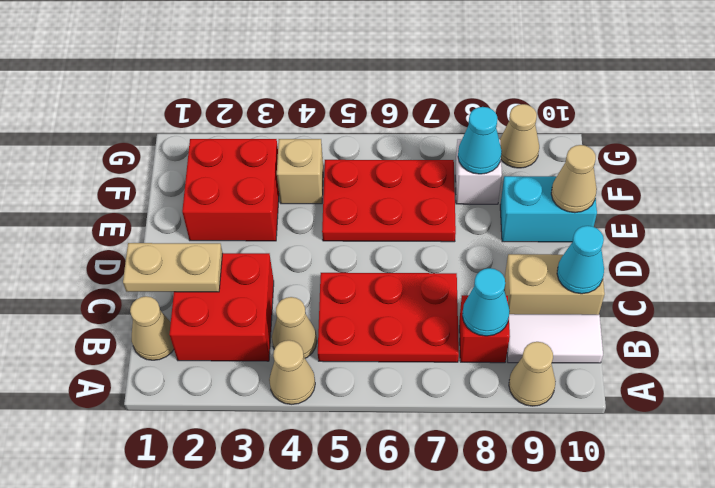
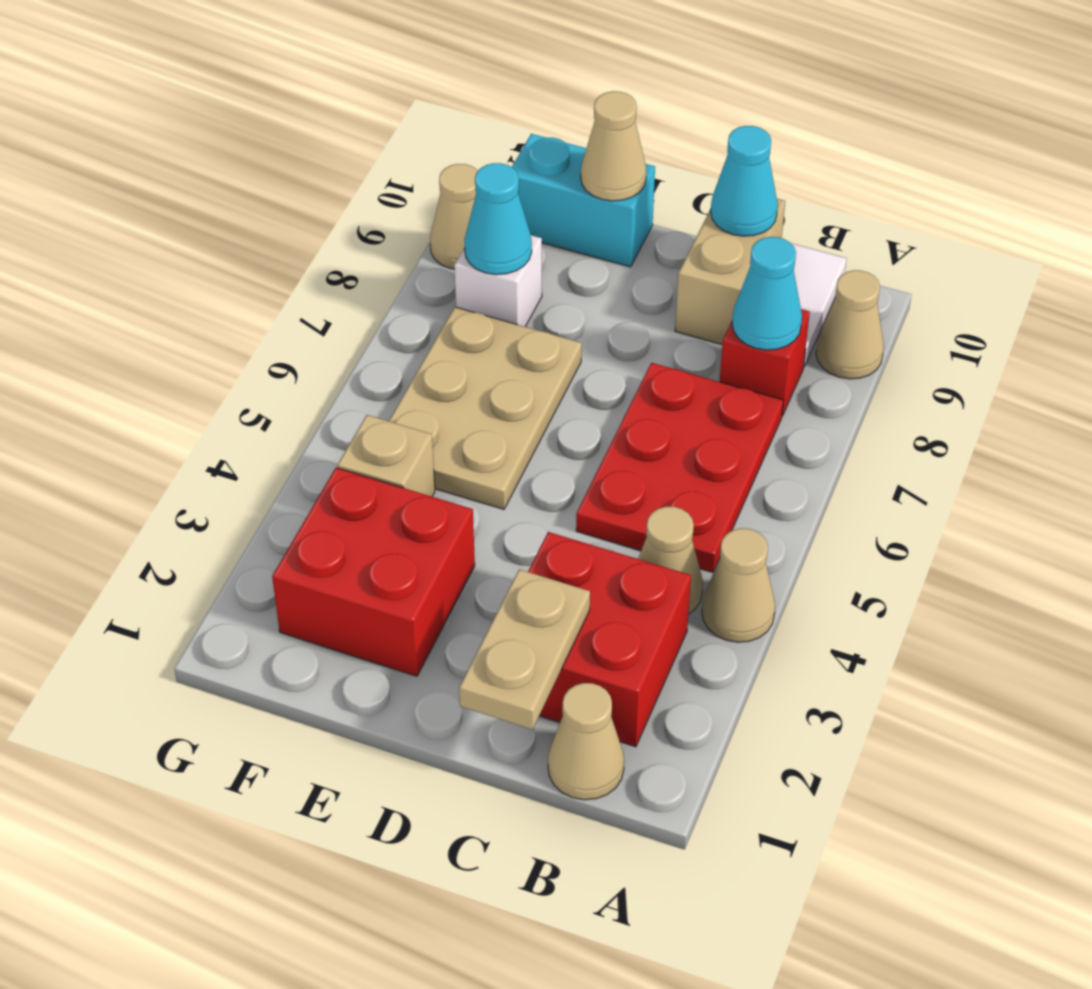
red 2x3 plate [322,160,456,242] -> tan 2x3 plate [389,307,582,509]
cyan 1x2 brick [500,176,597,242] -> cyan 1x2 brick turned to [512,134,655,267]

